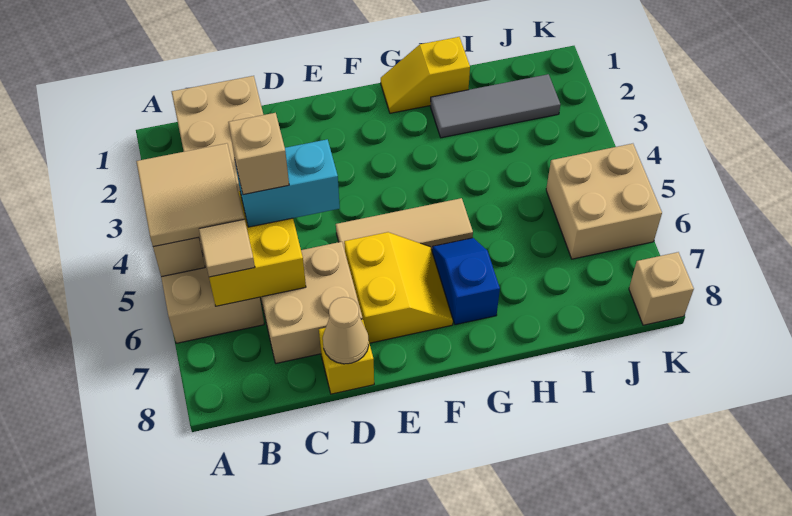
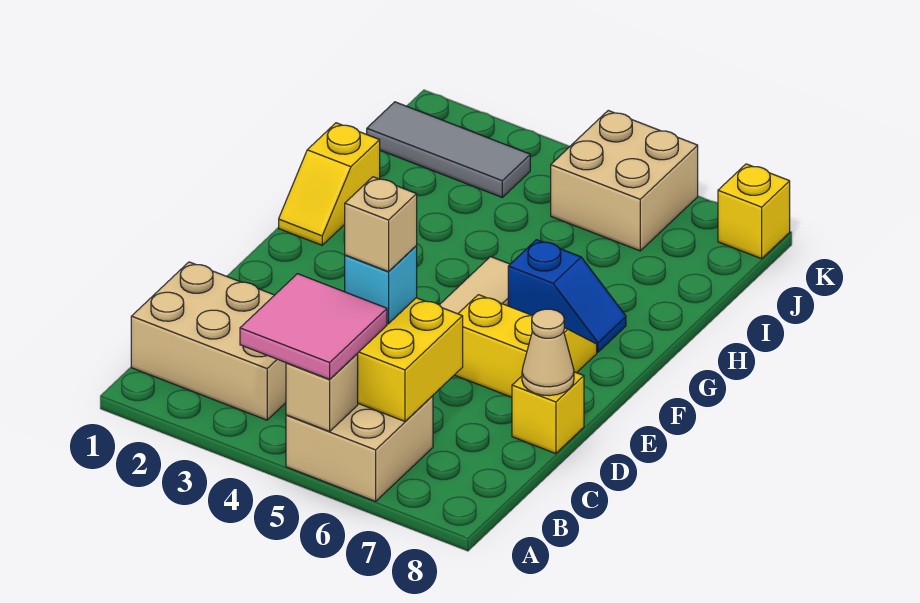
tan 2x2 tile [136,143,244,247] -> pink 2x2 tile [240,274,387,379]
tan 1x1 tile [199,219,255,277] -> none
cyan 1x2 brick [235,139,340,227] -> cyan 1x1 brick [345,246,417,324]
tan 2x2 brick [261,242,363,363] -> none
blue 1x2 slope [432,238,500,325] -> blue 1x2 slope turned to [508,240,626,352]
grey 1x3 tile [431,74,560,138] -> grey 1x3 tile turned to [367,102,530,197]
tan 1x1 brick [629,252,694,325] -> yellow 1x1 brick [718,164,790,259]

